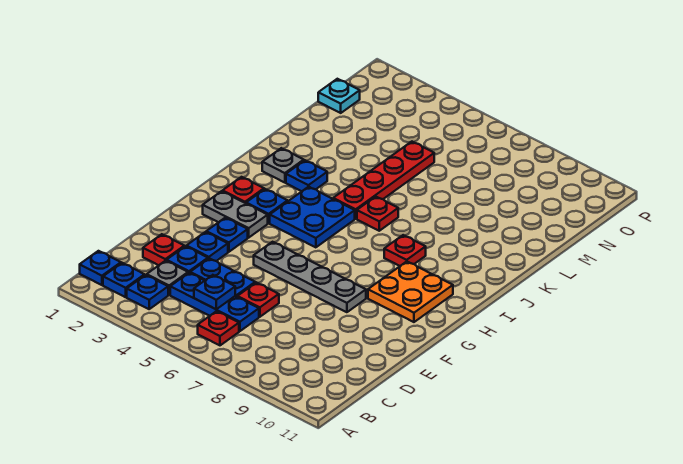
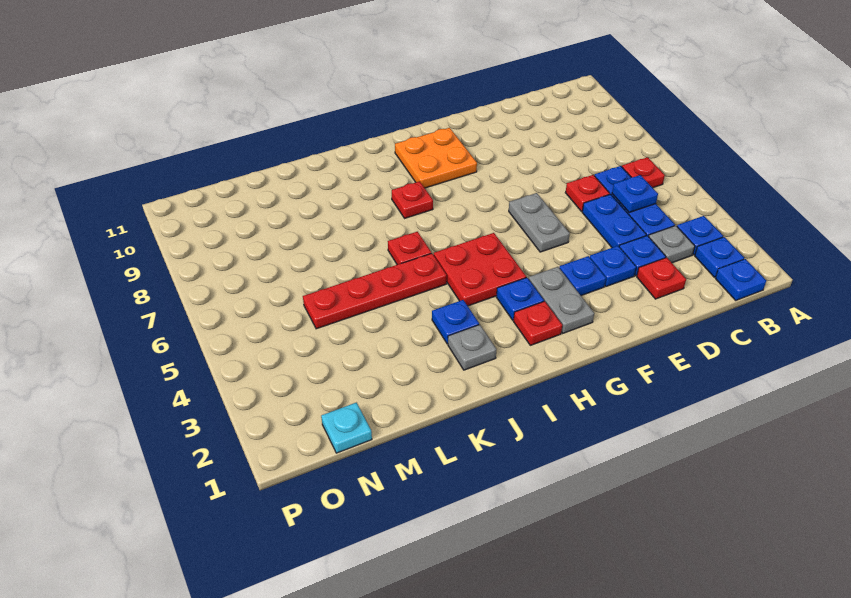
grey 1x4 plate [254,242,366,312] -> grey 1x2 plate [509,193,570,252]
blue 2x2 plate [270,187,355,247] -> red 2x2 plate [434,233,526,306]

